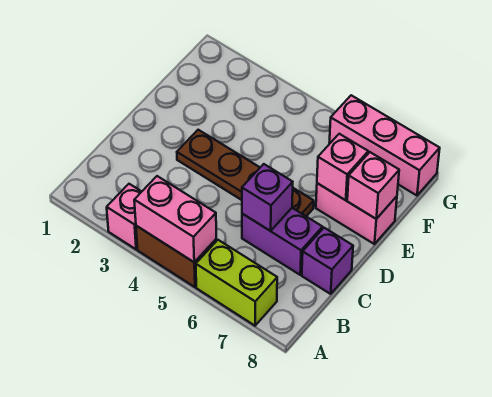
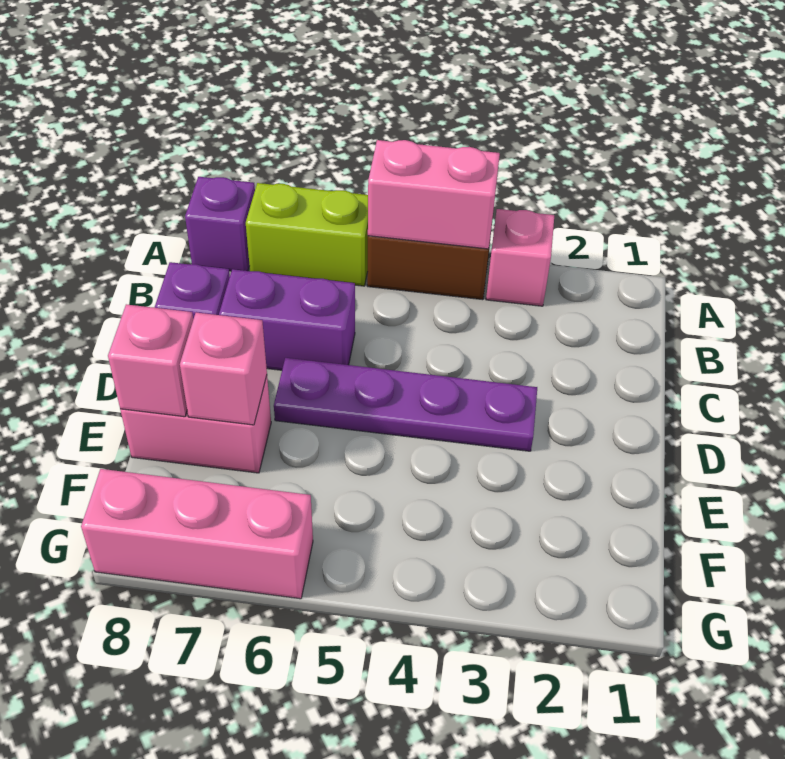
purple 1x1 brick [242,164,293,231] -> purple 1x1 brick moved to [185,177,255,271]
brown 1x4 plate [177,130,314,216] -> purple 1x4 plate [274,358,537,451]

